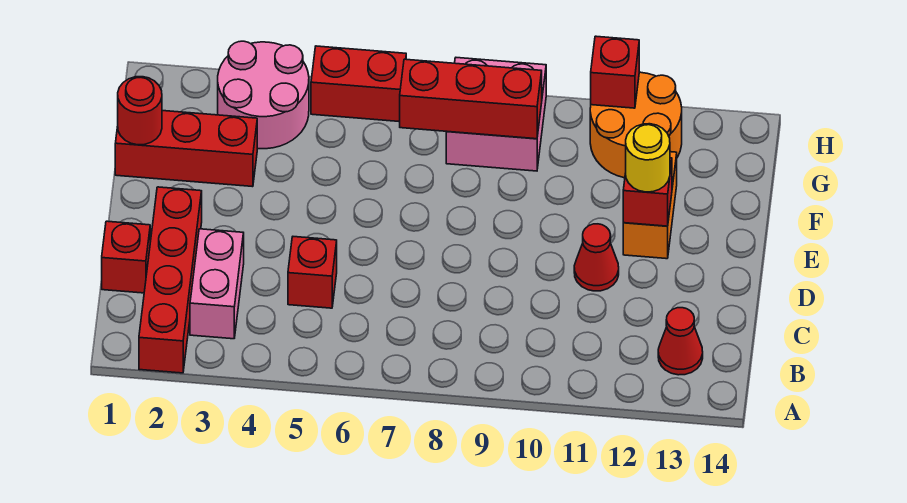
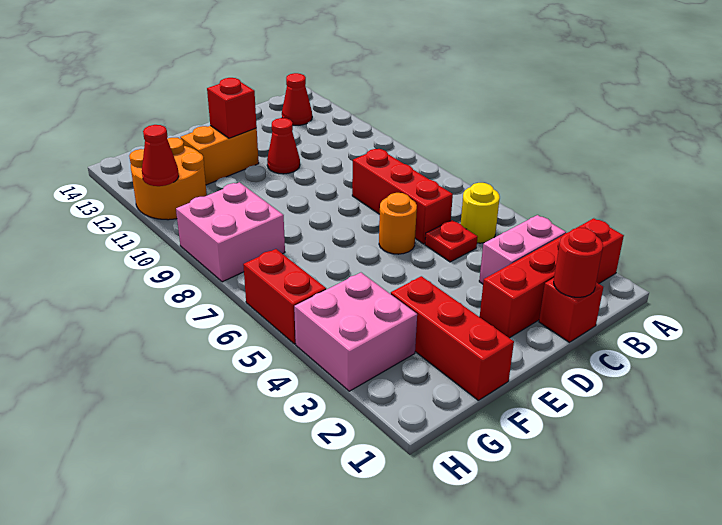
red 1x1 brick [288,237,337,308] -> red 1x1 plate [425,220,478,262]
none -> orange 1x1 round brick [379,193,417,254]
yellow 1x1 round brick [626,124,670,192] -> yellow 1x1 round brick moved to [461,183,500,243]
red 1x1 round brick [118,77,162,145] -> red 1x1 round brick moved to [554,228,603,297]
pink 2x2 round brick [218,41,309,149] -> pink 2x2 brick [294,273,417,391]
red 1x3 brick [400,59,542,139] -> red 1x3 brick moved to [352,149,453,244]
red 1x1 brick [591,36,639,108] -> red 1x1 cone [142,125,179,186]

